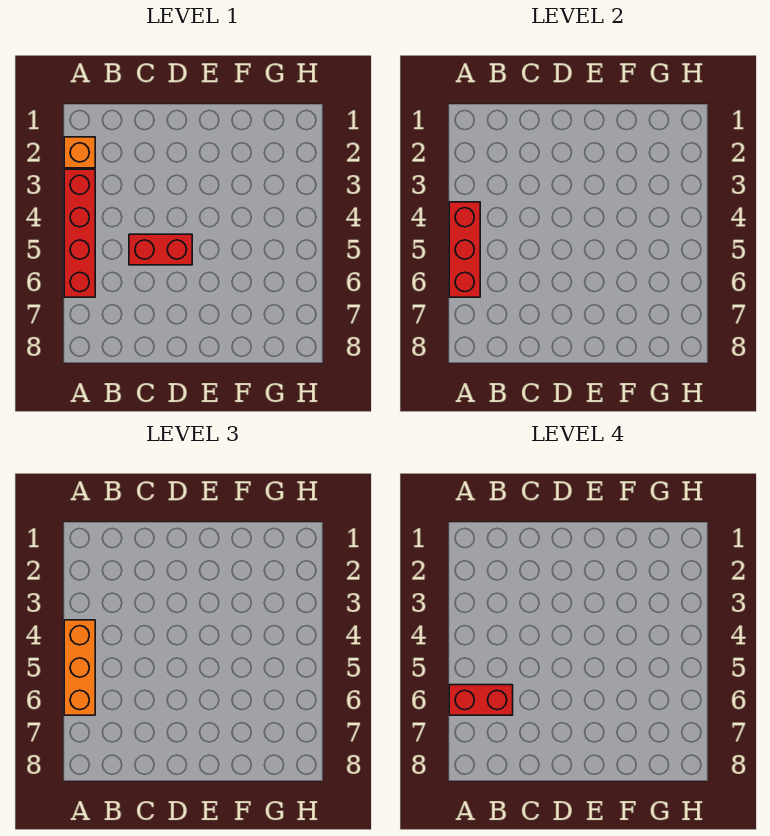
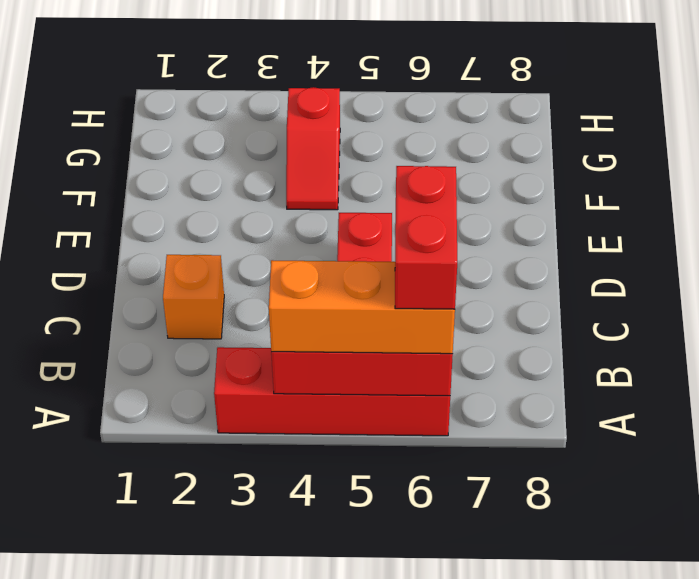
orange 1x1 brick [64,137,95,168] -> orange 1x1 brick moved to [163,255,224,339]
none -> red 1x2 slope [286,87,340,210]

